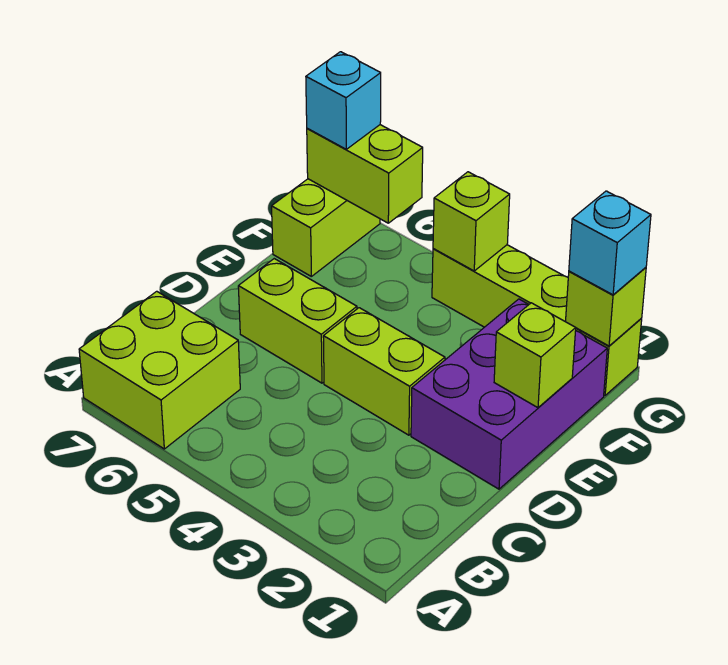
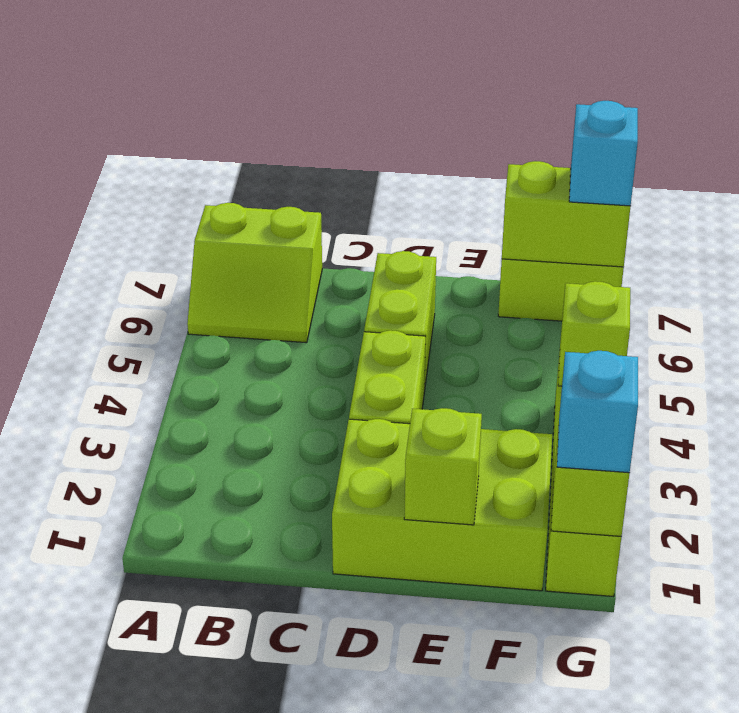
lime 2x2 brick [79,291,240,449] -> lime 2x2 slope [187,203,322,343]
purple 2x3 brick [411,299,607,489] -> lime 2x3 brick [332,419,552,591]
lime 1x2 brick [307,125,423,223] -> lime 1x2 brick turned to [502,161,630,267]

